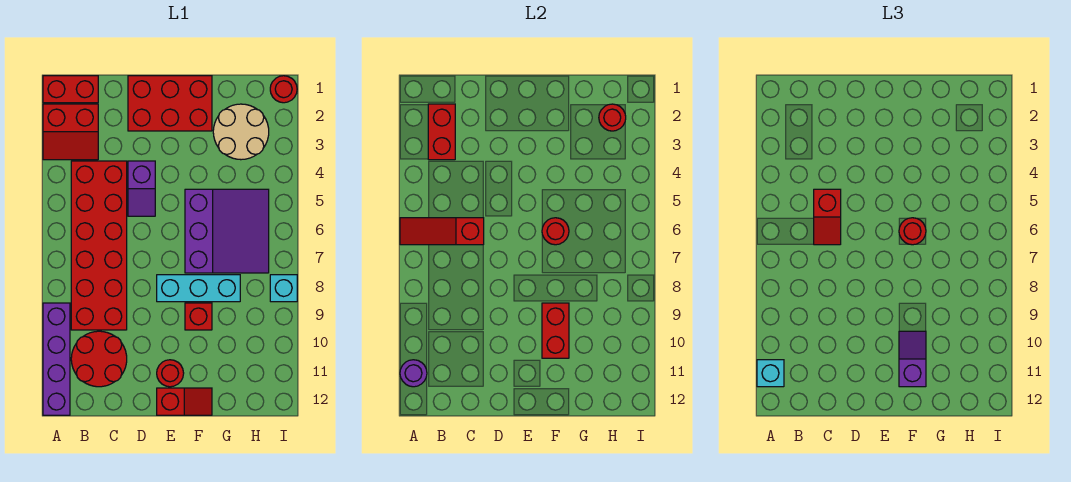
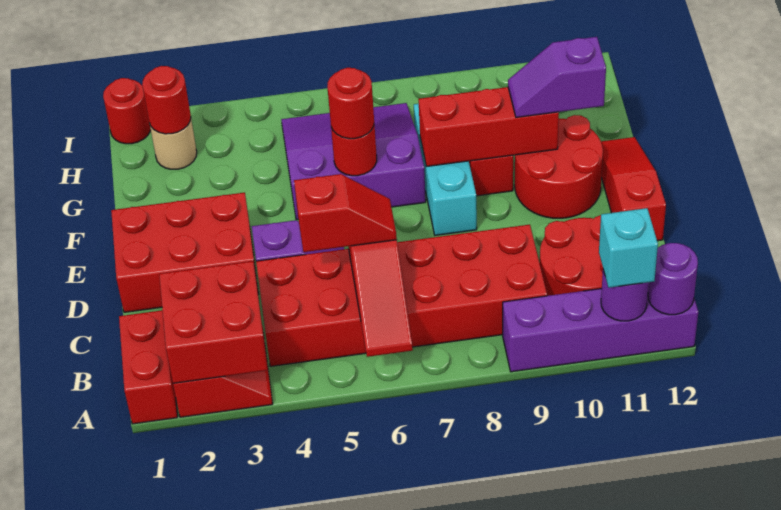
none -> purple 1x1 round brick [648,243,698,315]
red 1x2 brick [428,104,455,160] -> red 2x2 brick [159,261,268,383]
red 2x3 brick [128,76,212,131] -> red 2x3 brick turned to [111,193,258,312]
red 1x1 round brick [157,360,184,387] -> red 2x2 round brick [515,115,603,218]
red 1x2 slope [157,388,212,415] -> red 1x3 slope [601,137,666,241]
red 1x2 brick [542,303,569,358] -> red 1x3 brick [418,87,559,167]
tan 2x2 round brick [213,104,269,160] -> tan 1x1 round brick [150,119,197,169]
cyan 1x1 brick [270,275,297,302] -> none

